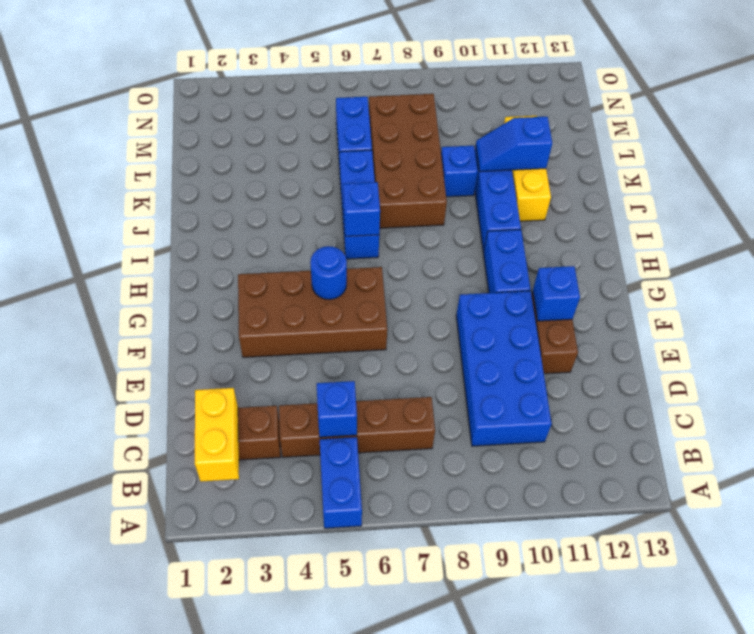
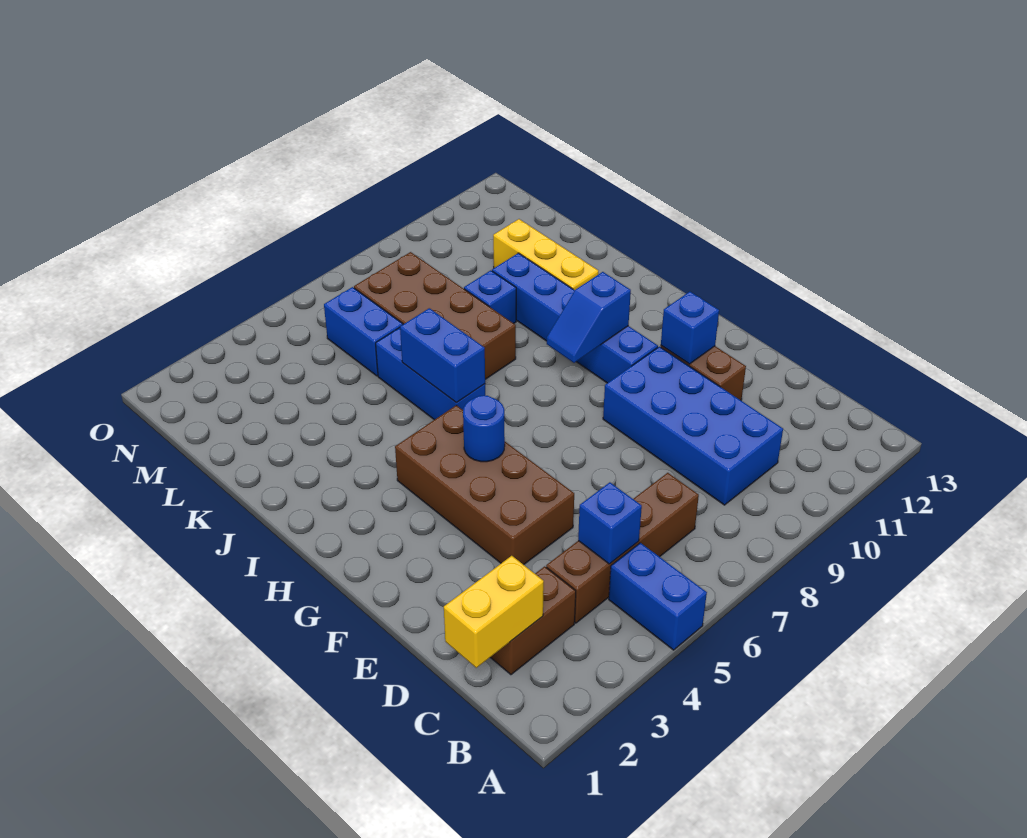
yellow 1x2 brick [195,388,239,482] -> yellow 1x2 brick turned to [444,556,544,668]
brown 2x4 brick [238,267,387,357] -> brown 2x4 brick turned to [395,405,574,565]
blue 1x1 brick [343,182,380,236] -> blue 1x2 brick [400,308,485,403]
blue 1x2 slope [476,117,552,172] -> blue 1x2 slope moved to [547,272,631,363]

